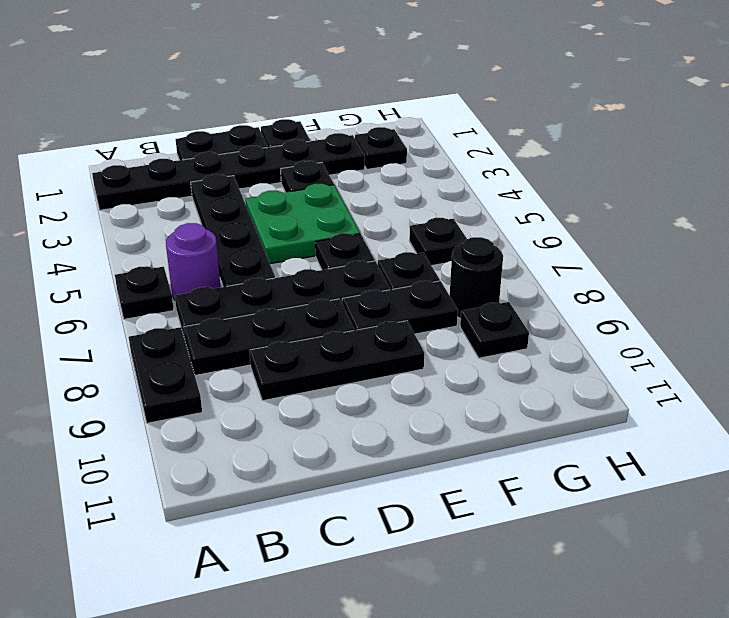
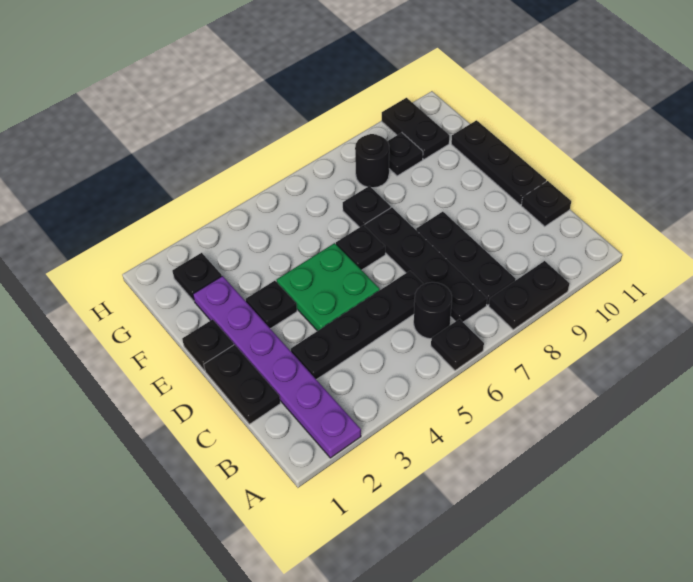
black 1x6 plate [92,133,365,210] -> purple 1x6 plate [193,276,361,458]
purple 1x1 round brick [166,223,221,300] -> black 1x1 round brick [414,282,452,339]
black 1x3 plate [249,321,424,401] -> black 1x3 plate moved to [451,120,546,205]
black 1x2 plate [342,281,458,334] -> black 1x2 plate moved to [382,98,449,159]
black 1x1 plate [409,218,467,266] -> black 1x1 plate moved to [521,181,571,226]

